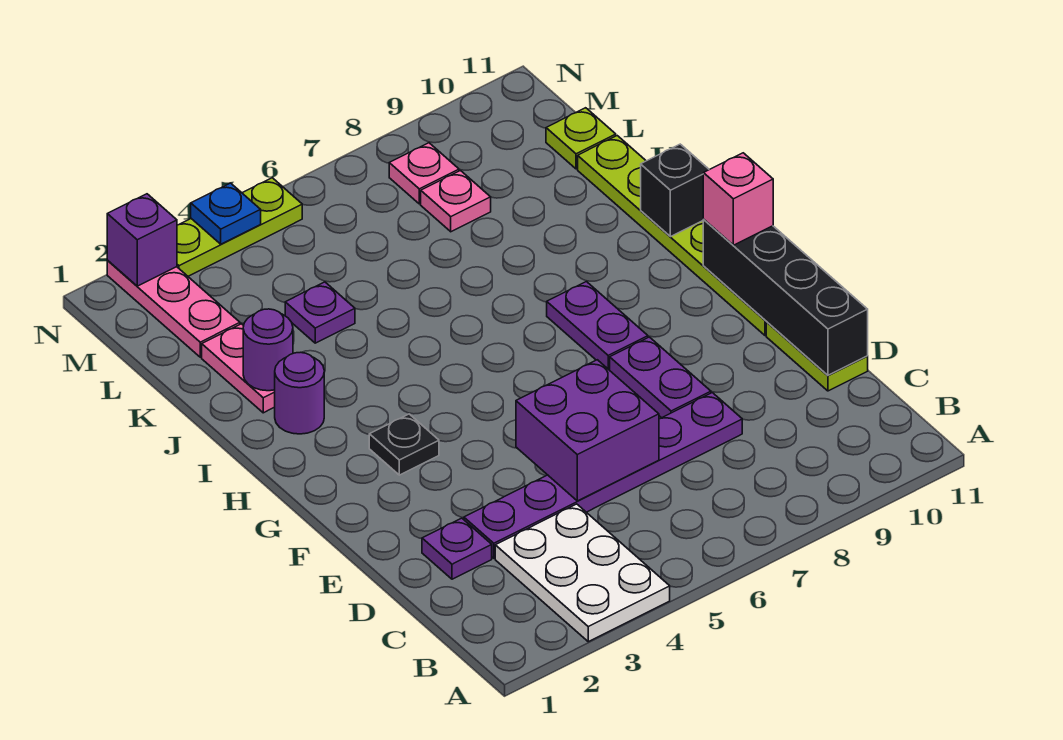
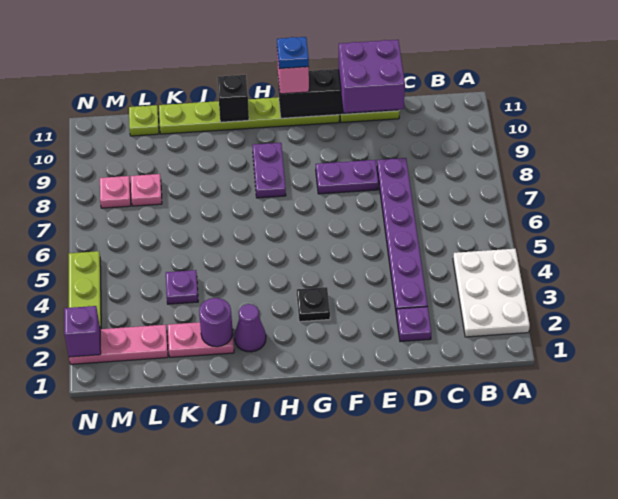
white 2x3 plate [495,504,670,642] -> white 2x3 plate turned to [453,249,530,337]
purple 2x2 brick [516,360,659,501] -> purple 2x2 brick moved to [338,40,405,113]
purple 1x2 plate [547,282,648,370] -> purple 1x2 plate turned to [252,143,286,198]
purple 1x1 round brick [275,352,324,434] -> purple 1x1 cone [235,304,266,352]
blue 1x1 plate [191,183,261,244] -> blue 1x1 plate moved to [277,37,309,69]

